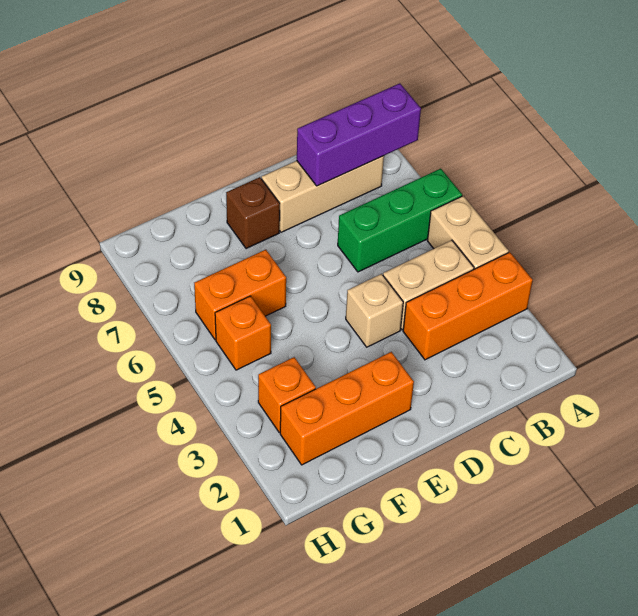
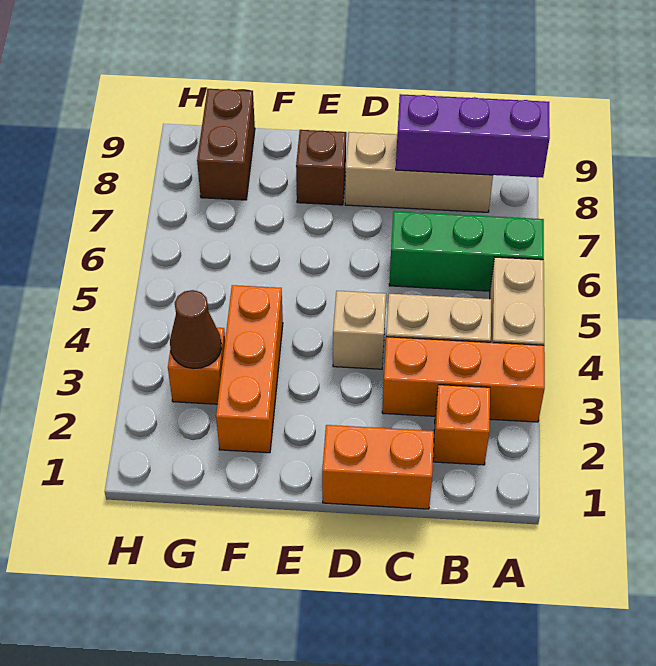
orange 1x3 brick [280,352,414,465] -> orange 1x3 brick turned to [216,285,283,453]
orange 1x2 brick [194,250,286,340] -> orange 1x2 brick moved to [322,425,434,509]
none -> brown 1x1 cone [170,290,222,369]
orange 1x1 brick [215,296,271,370] -> orange 1x1 brick moved to [433,385,490,465]
none -> brown 1x2 brick [197,89,255,200]

